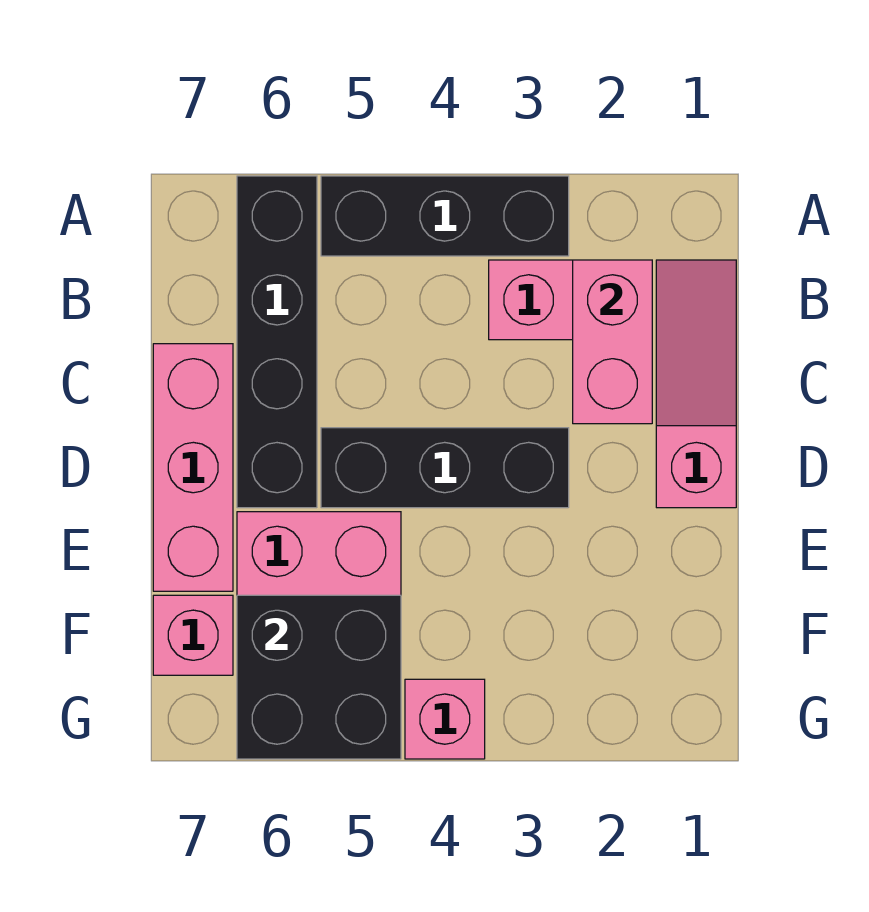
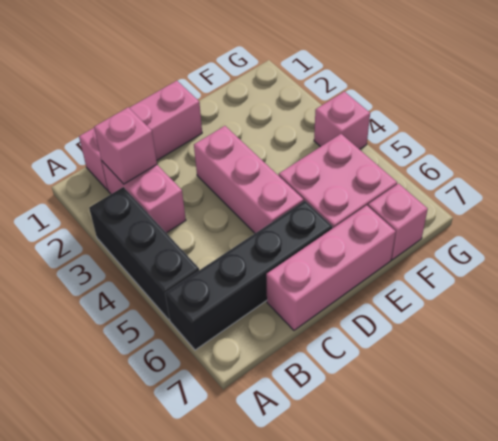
pink 1x3 slope [656,260,736,508] -> pink 1x3 brick [79,81,202,190]
pink 1x2 brick [573,260,652,424] -> pink 1x1 brick [94,107,157,184]
black 1x3 brick [321,428,569,508] -> pink 1x3 brick [194,126,304,233]
black 2x2 brick [237,595,401,759] -> none

